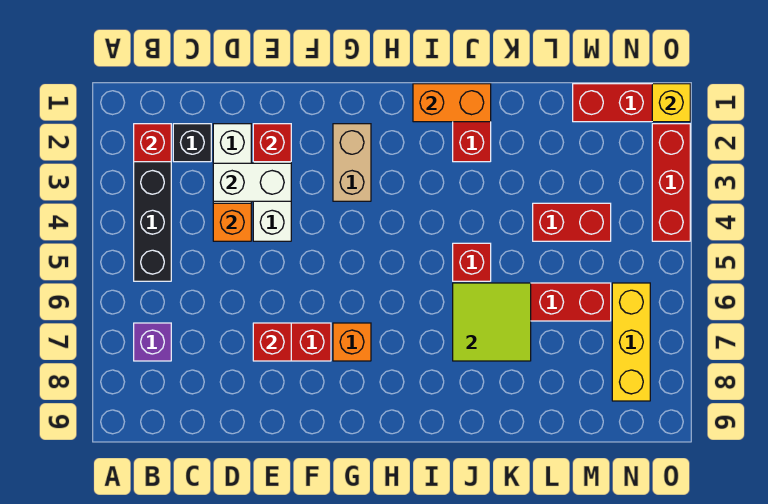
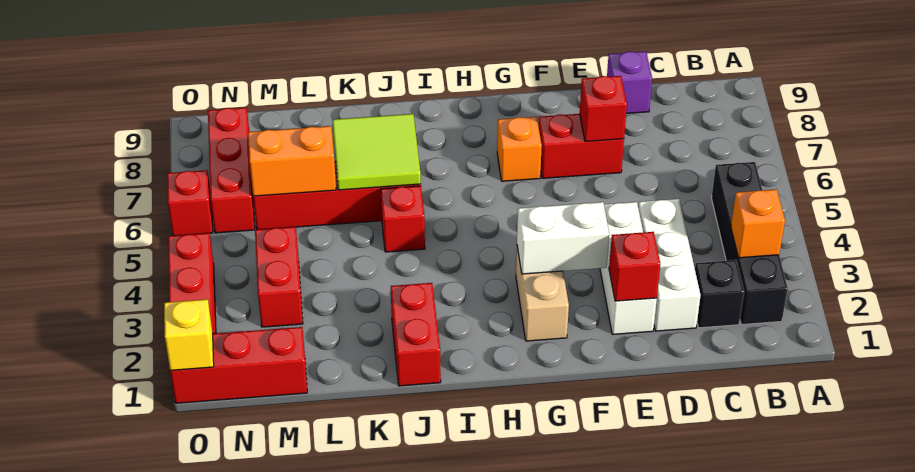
red 1x1 brick [134,124,171,162] -> red 1x1 brick moved to [167,170,213,236]
purple 1x1 brick [134,323,171,361] -> purple 1x1 brick moved to [607,51,652,113]
white 1x2 brick [213,163,291,201] -> white 1x2 brick moved to [517,202,609,274]
orange 1x1 brick [213,203,251,241] -> orange 1x1 brick moved to [731,189,785,258]
orange 1x2 brick [413,84,491,122] -> orange 1x2 brick moved to [248,126,336,196]
red 1x2 brick [533,203,611,241] -> red 1x2 brick turned to [255,227,303,327]
yellow 1x3 brick [612,283,650,401] -> red 1x3 brick [208,108,255,233]

